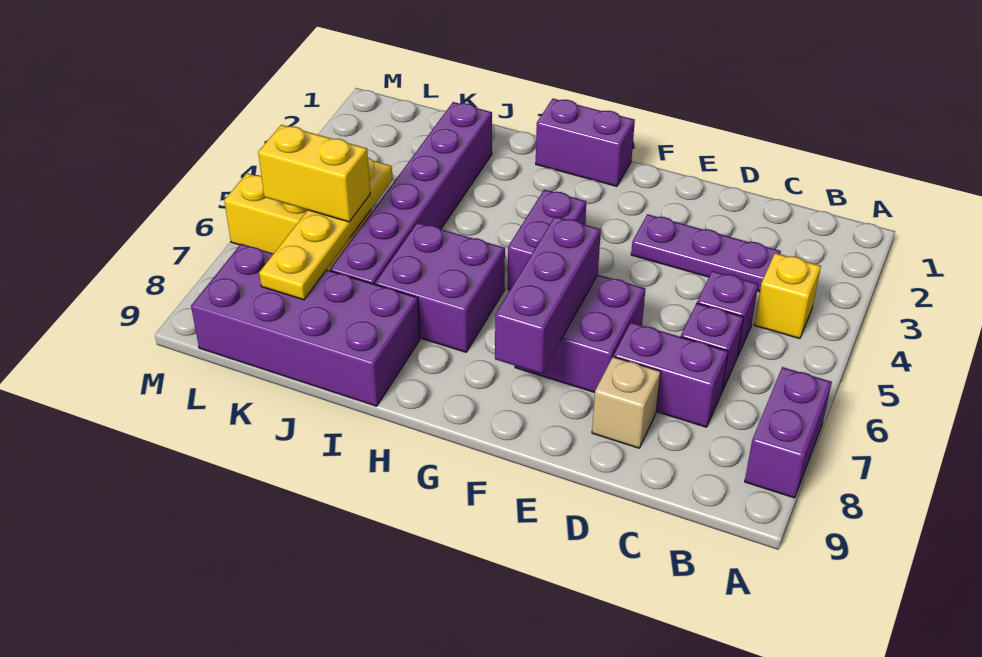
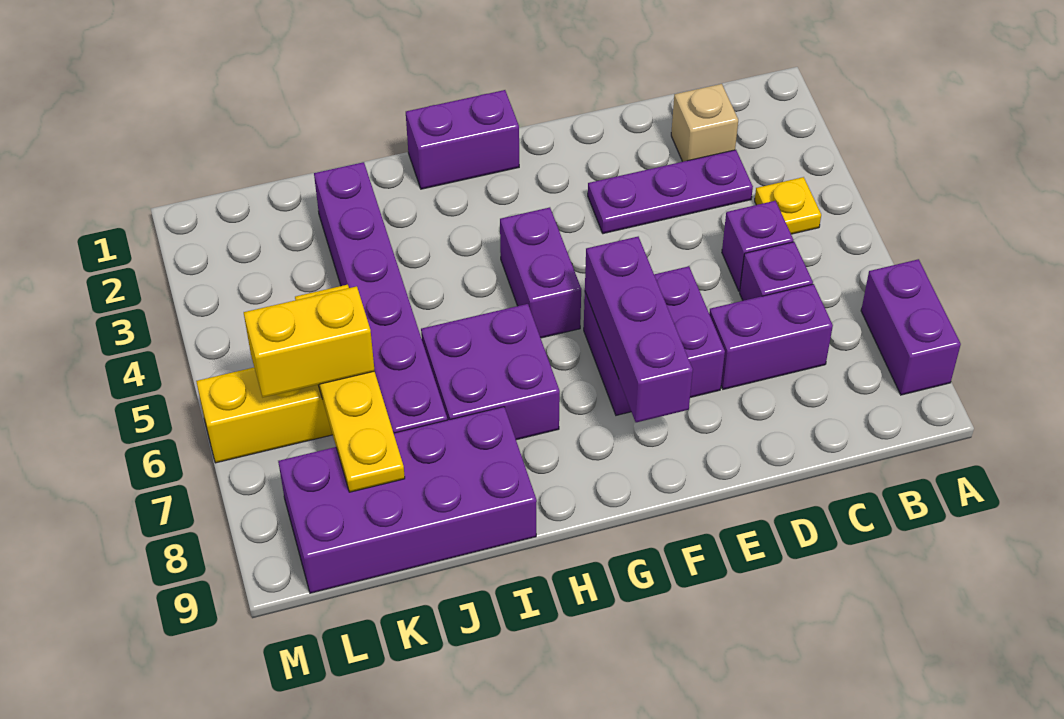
yellow 1x1 brick [754,253,821,339] -> yellow 1x1 plate [755,177,821,234]
tan 1x1 brick [592,357,661,448] -> tan 1x1 brick moved to [671,84,738,162]

